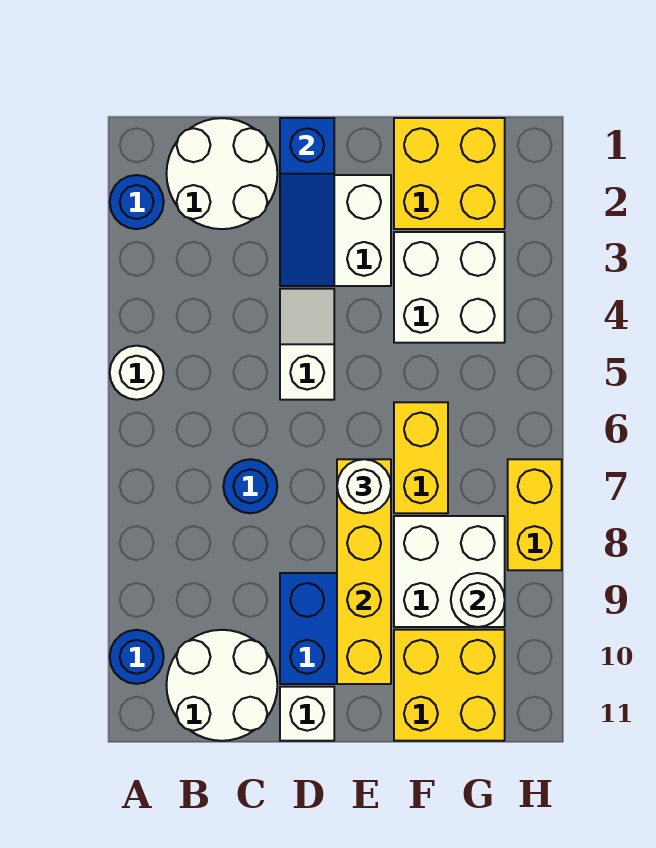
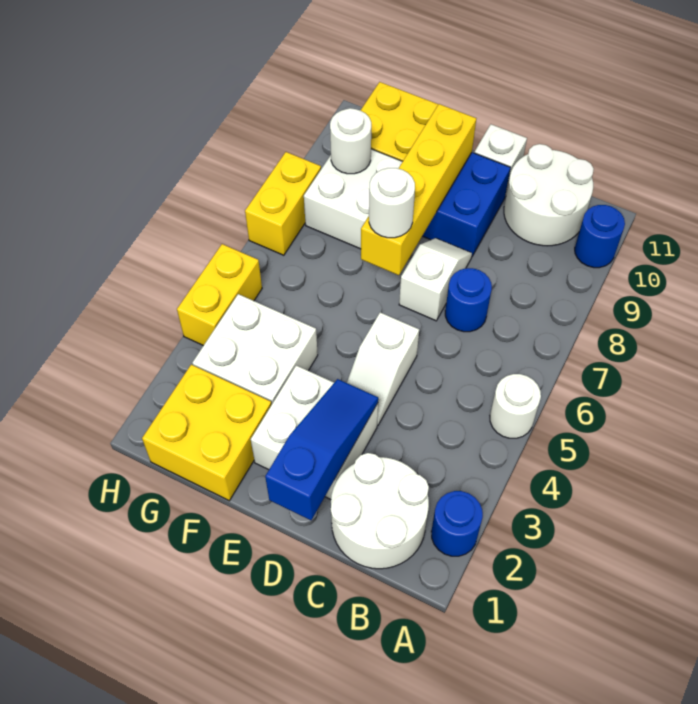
none -> white 1x2 slope [399,238,472,321]
yellow 1x2 brick [394,402,448,513] -> yellow 1x2 brick moved to [177,244,262,346]

